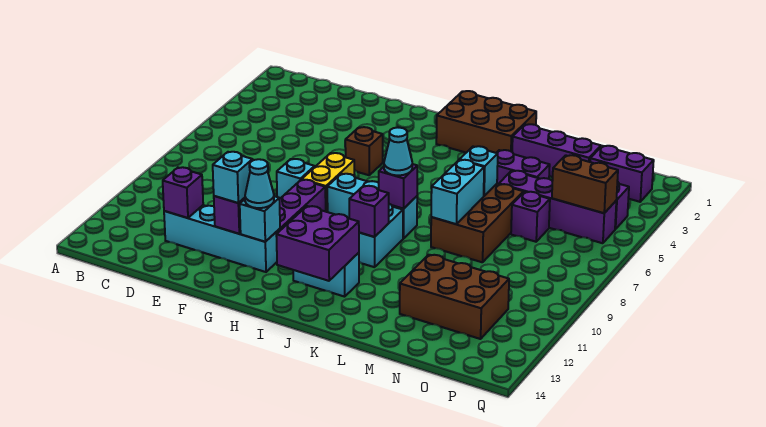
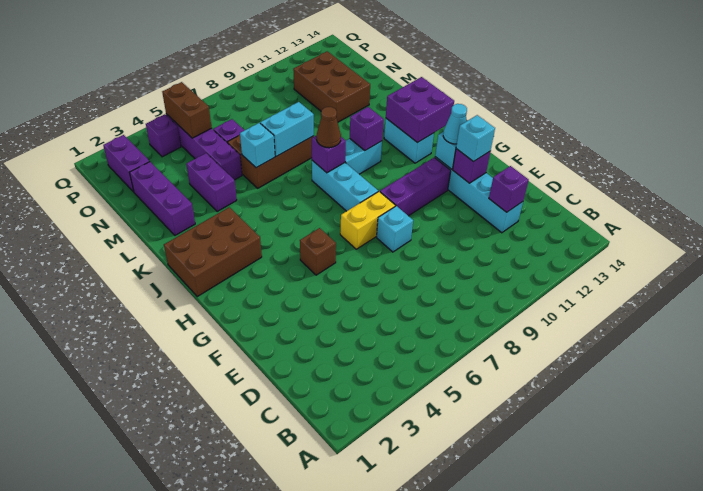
brown 2x3 brick [436,91,536,153] -> brown 2x3 brick turned to [164,207,262,296]
cyan 1x1 cone [384,128,412,175] -> brown 1x1 cone [317,107,341,148]

